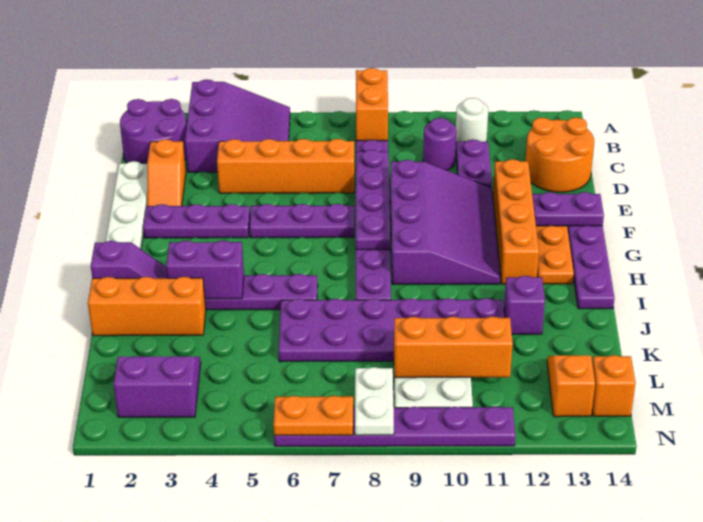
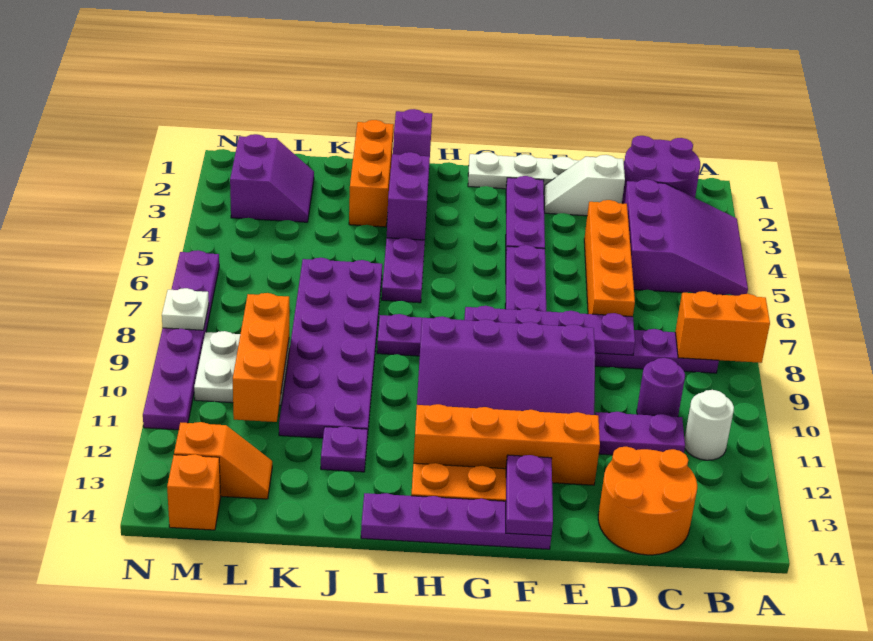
purple 3x3 slope [185,80,290,172] -> purple 3x3 slope turned to [624,179,748,296]
orange 1x2 slope [147,139,186,206] -> white 1x2 slope [544,155,625,216]
purple 1x1 brick [504,276,545,334] -> purple 1x1 plate [321,426,368,472]
white 1x2 plate [355,367,394,435] -> white 1x1 plate [162,288,209,330]
orange 1x2 plate [273,396,353,435] -> none

